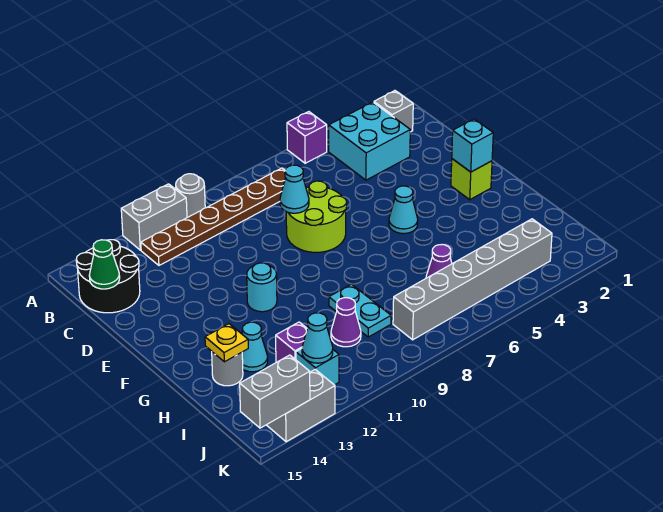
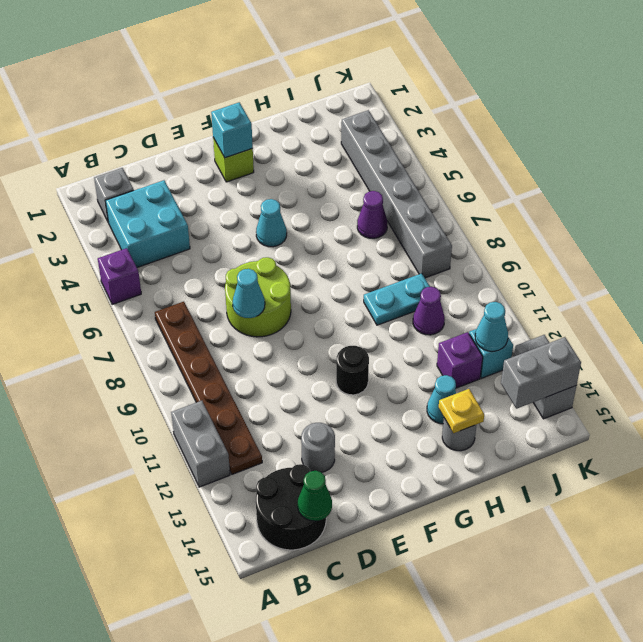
grey 1x1 round brick [176,174,205,218] -> grey 1x1 round brick moved to [301,423,335,472]
cyan 1x1 round brick [247,263,277,312] -> black 1x1 round brick [336,346,369,395]
grey 1x2 brick [240,355,310,428] -> grey 1x2 brick turned to [501,337,581,409]

